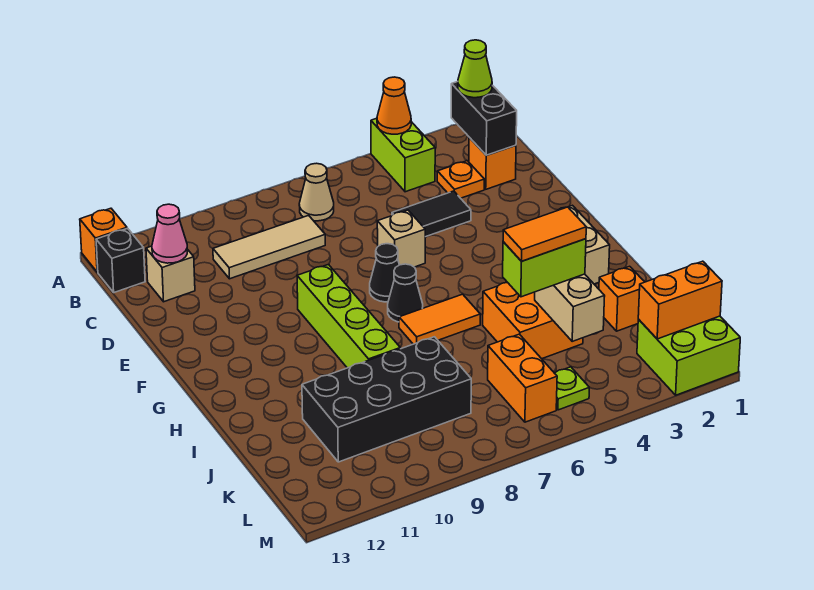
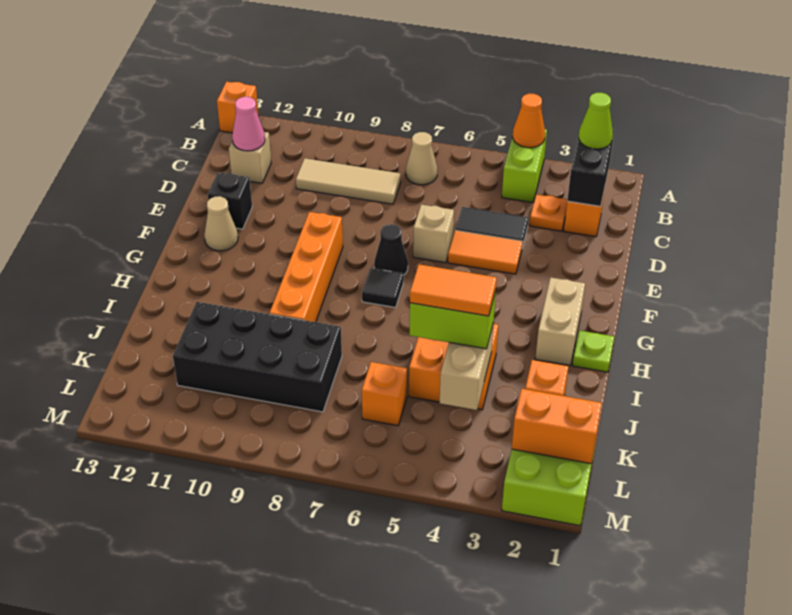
black 1x1 brick [96,228,145,292] -> black 1x1 brick moved to [208,172,252,229]
lime 1x4 brick [297,265,400,368] -> orange 1x4 brick [269,212,343,322]
none -> tan 1x1 cone [204,196,238,251]
black 1x1 cone [388,264,423,322] -> black 1x1 tile [362,268,404,308]
orange 1x2 tile [399,294,480,344] -> orange 1x2 tile moved to [448,230,523,274]
orange 1x2 brick [488,334,557,422] -> orange 1x1 brick [362,362,407,426]
lime 1x1 plate [555,367,589,410] -> lime 1x1 plate moved to [573,330,614,372]

